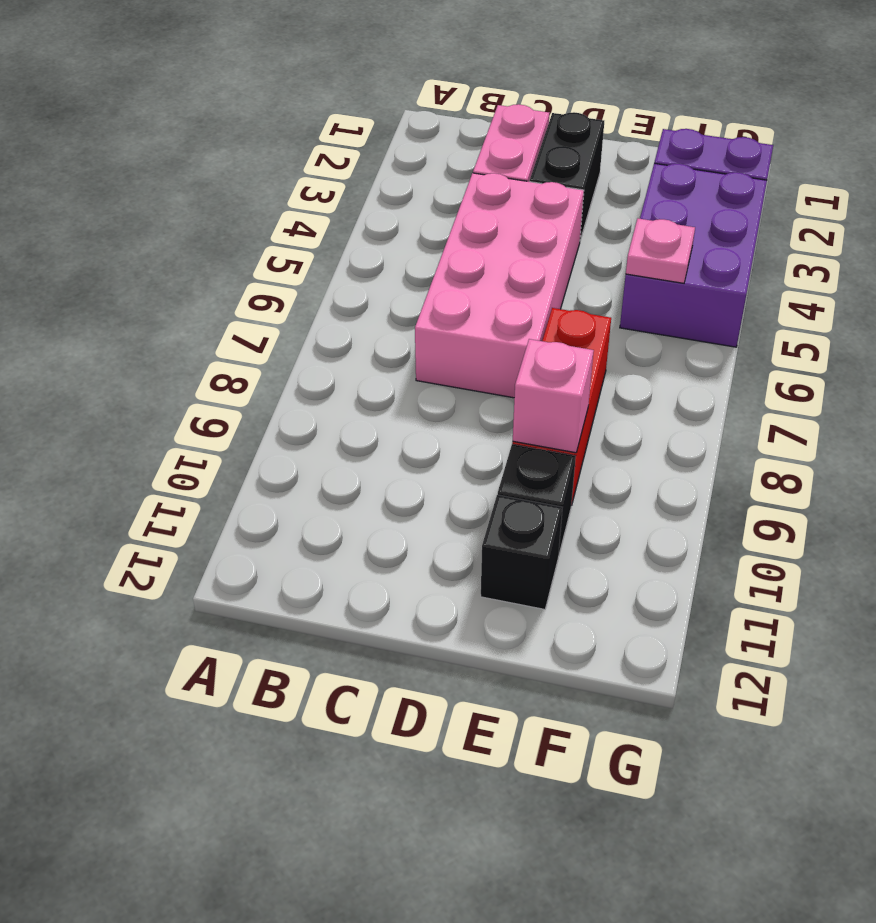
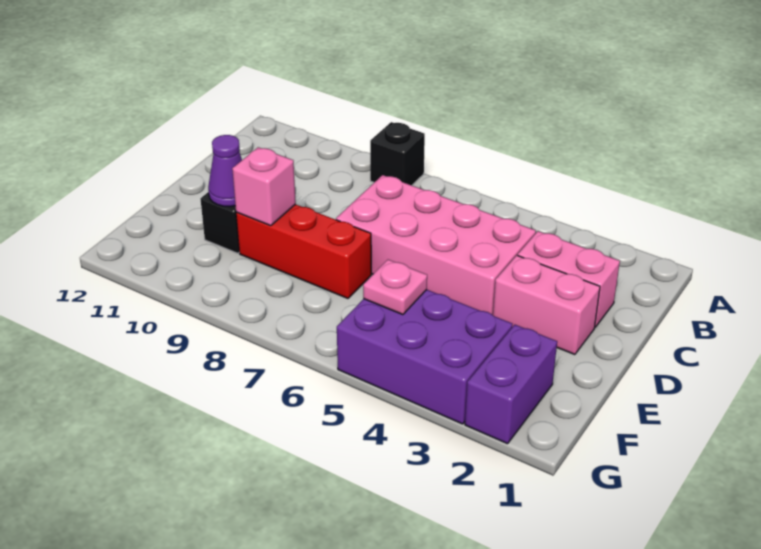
black 1x2 brick [530,112,604,240] -> pink 1x2 brick [493,255,600,355]
none -> purple 1x1 cone [208,135,242,206]
black 1x1 brick [481,495,562,609] -> black 1x1 brick moved to [370,122,425,185]

